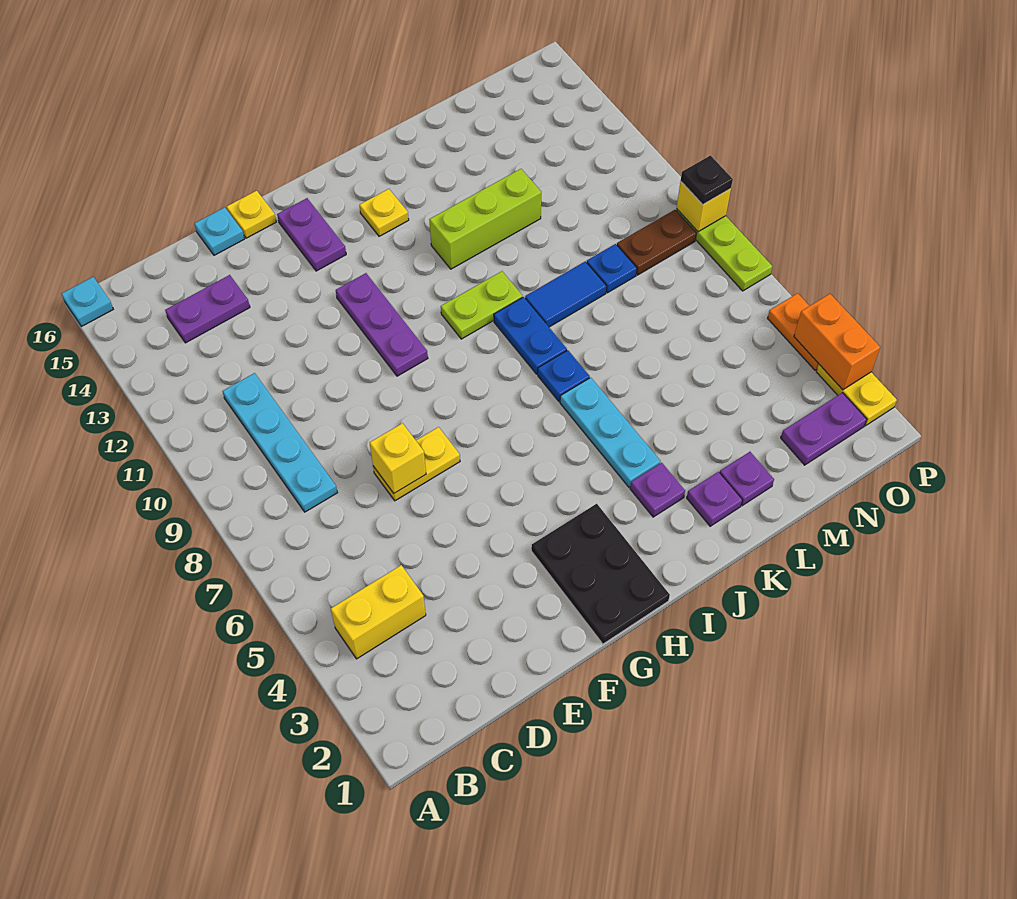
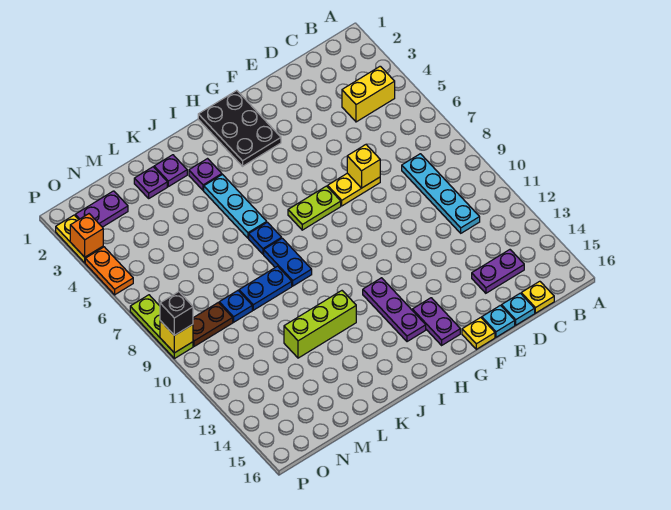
cyan 1x1 plate [62,277,113,327] -> cyan 1x1 plate moved to [502,293,535,325]
purple 1x3 plate [336,273,428,376] -> purple 1x3 plate moved to [363,278,426,342]
lime 1x2 plate [441,271,523,339] -> lime 1x2 plate moved to [288,186,341,230]
yellow 1x1 plate [359,189,409,236] -> yellow 1x1 plate moved to [521,281,554,313]
blue 1x2 tile [525,261,606,327] -> blue 1x2 plate [239,266,292,310]
orange 1x2 brick [794,294,880,390] -> orange 1x1 brick [70,214,103,257]
black 1x1 plate [681,156,733,205] -> black 1x1 brick [160,292,193,335]

